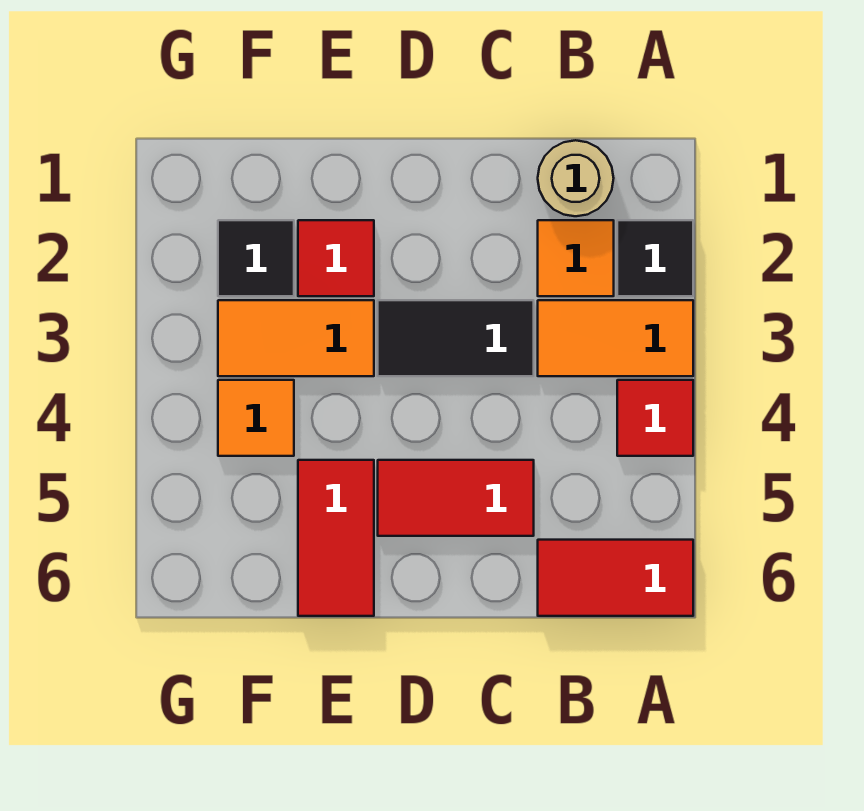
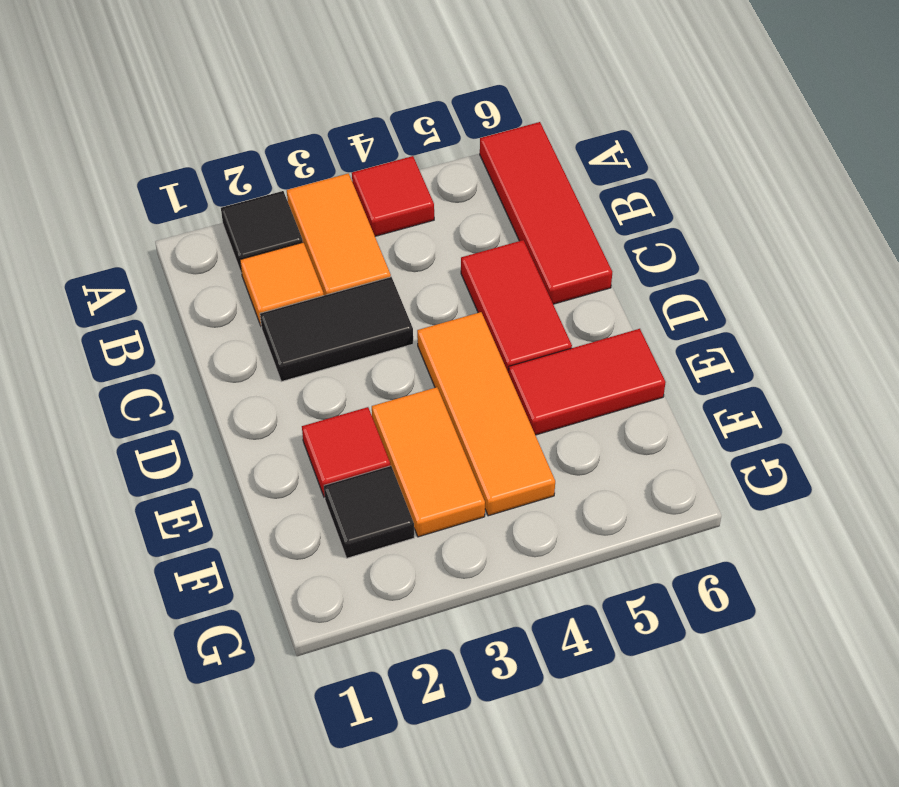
red 1x2 tile [538,540,693,616] -> red 1x3 tile [480,122,612,304]
tan 1x1 round brick [538,140,614,216] -> none
black 1x2 tile [378,300,534,376] -> black 1x2 tile turned to [260,277,413,382]
orange 1x1 tile [218,380,294,456] -> orange 1x3 tile [417,312,555,516]

